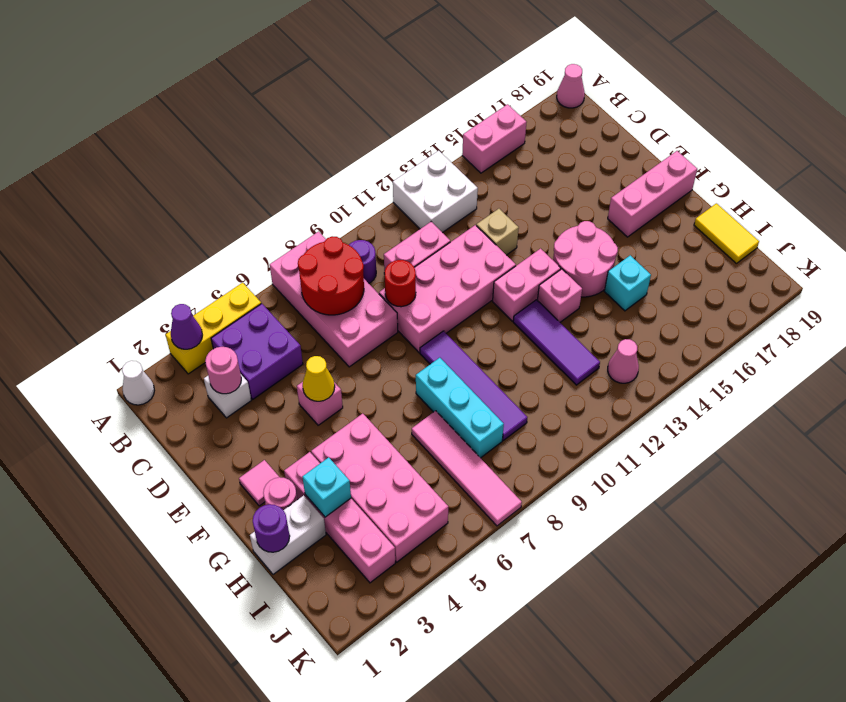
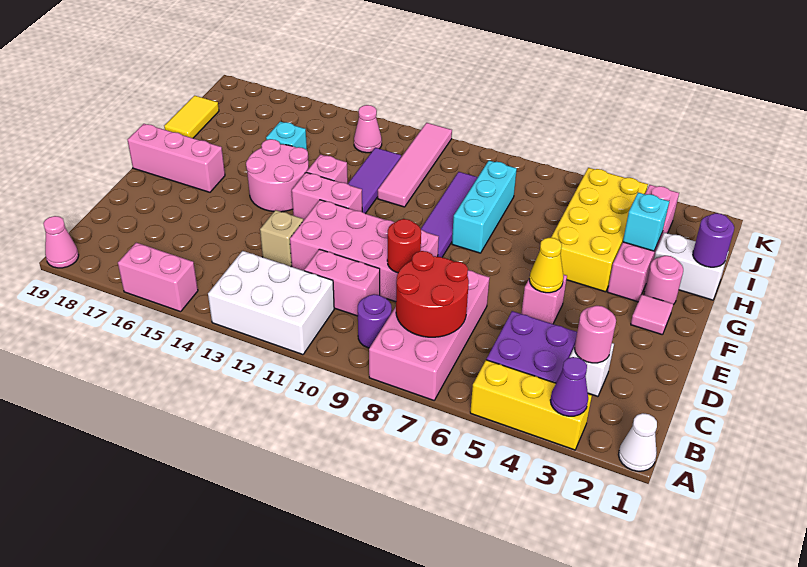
white 2x2 brick [393,151,478,233] -> white 2x3 brick [208,251,334,355]
pink 2x4 brick [311,414,448,562] -> yellow 2x4 brick [551,168,648,292]
pink 1x4 tile [412,411,522,526] -> pink 1x4 tile moved to [378,123,452,207]

